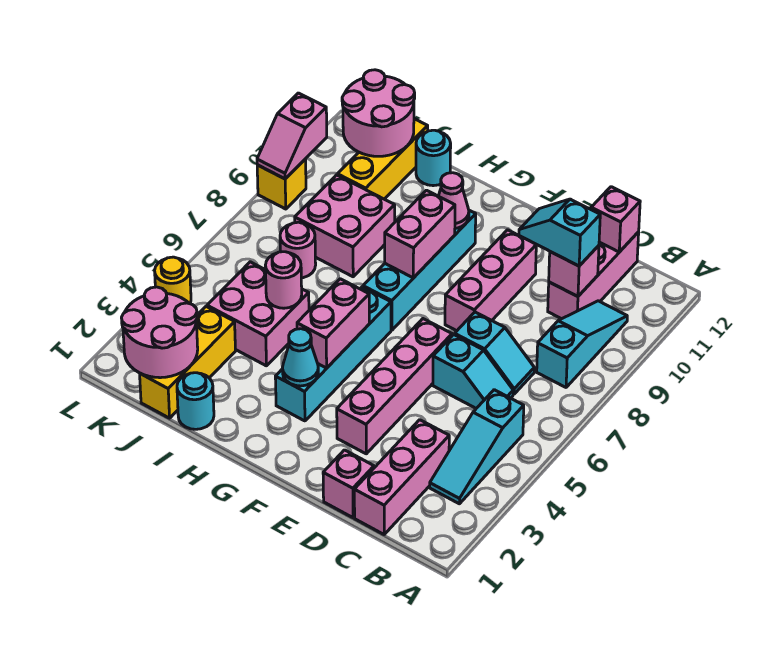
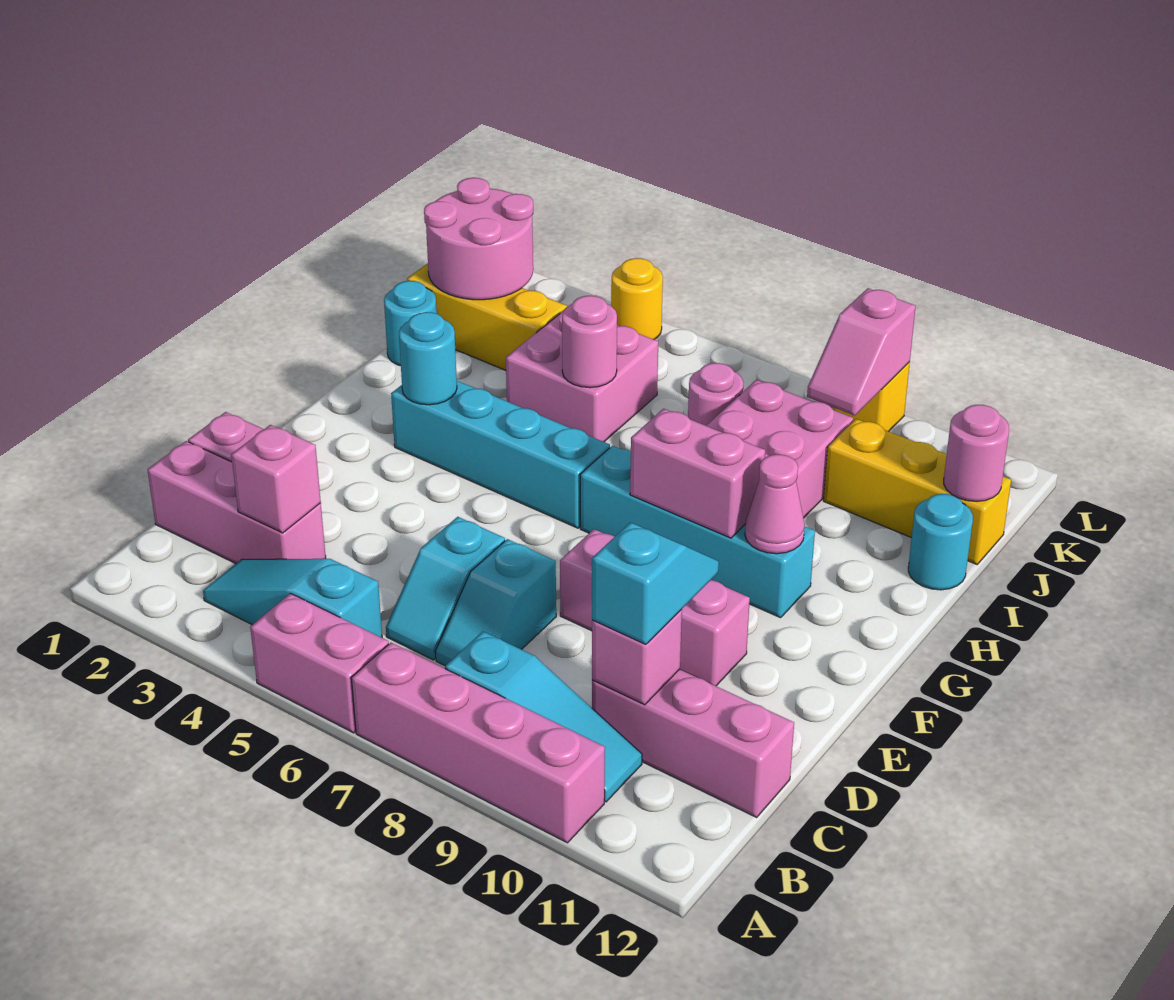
pink 1x1 brick [591,187,640,252] -> pink 1x1 brick moved to [231,425,321,533]
pink 1x4 brick [337,319,452,454] -> pink 1x4 brick moved to [351,643,605,843]
cyan 1x1 cone [282,329,318,386] -> cyan 1x1 round brick [399,312,457,405]
pink 1x2 brick [297,279,369,368] -> pink 1x2 brick moved to [250,593,389,733]
pink 2x2 round brick [342,70,415,156] -> pink 1x1 round brick [944,405,1009,501]
pink 1x2 slope [257,93,327,179] -> pink 1x2 slope turned to [807,288,916,416]

